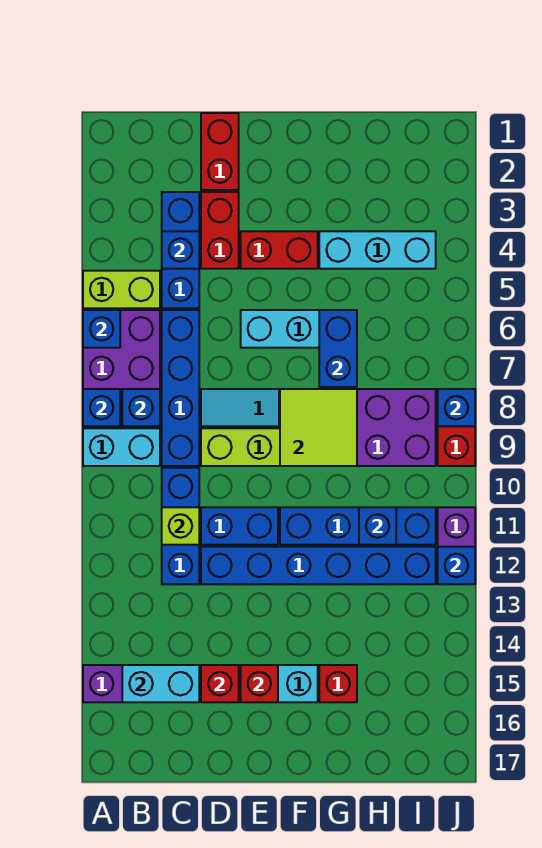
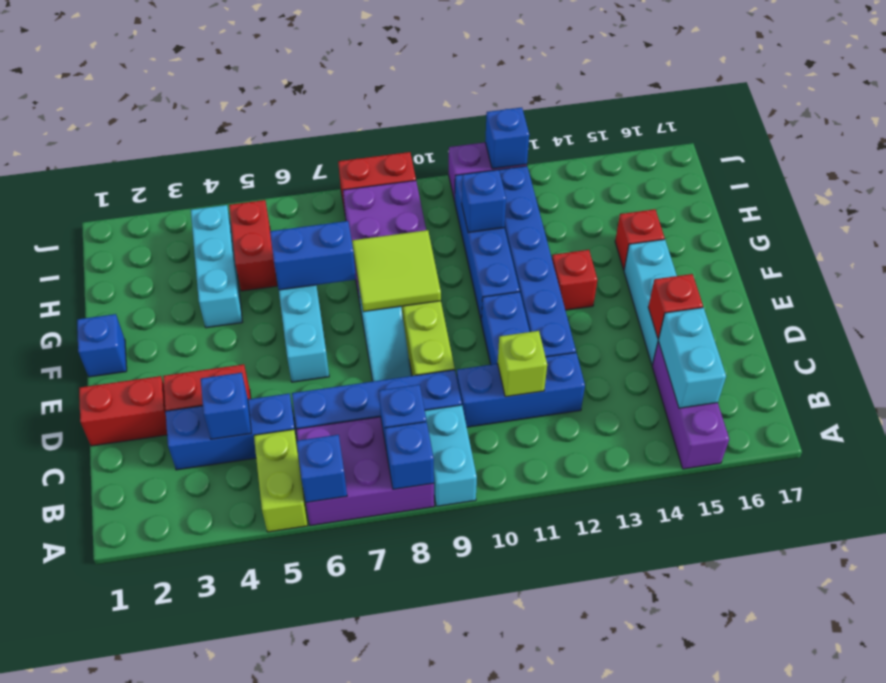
red 1x2 brick [241,231,318,269] -> red 1x2 brick moved to [229,200,277,291]
red 1x1 brick [241,665,278,702] -> red 1x1 brick moved to [552,250,597,310]
blue 1x1 brick [438,389,475,426] -> blue 1x1 brick moved to [77,314,127,377]

